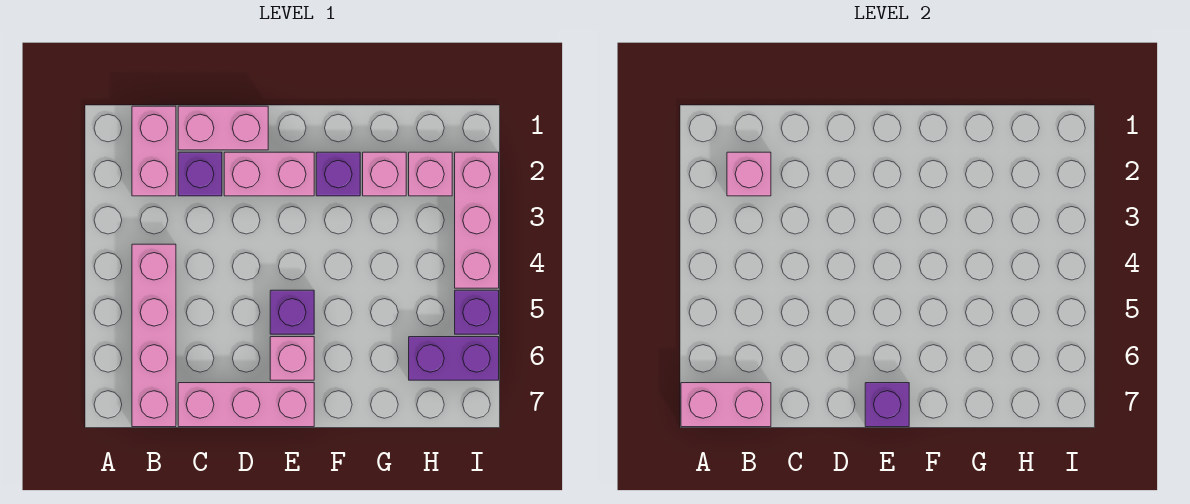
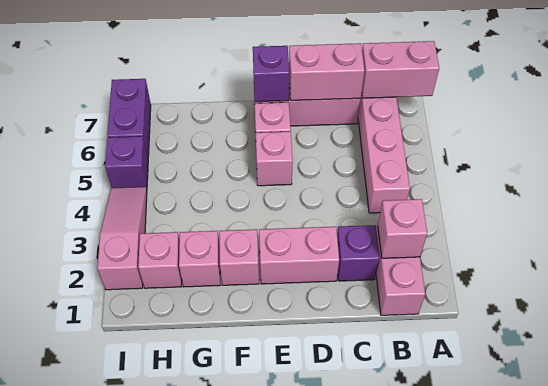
pink 1x2 brick [178,106,268,150] -> pink 1x2 brick moved to [289,43,365,100]
purple 1x1 brick [270,290,314,334] -> pink 1x1 brick [256,132,293,186]
purple 1x1 brick [316,152,360,196] -> pink 1x1 brick [219,229,259,285]
purple 1x2 brick [409,337,499,380] -> purple 1x2 brick turned to [108,79,151,157]
pink 1x3 brick [455,152,499,288] -> pink 1x3 slope [97,187,147,290]

